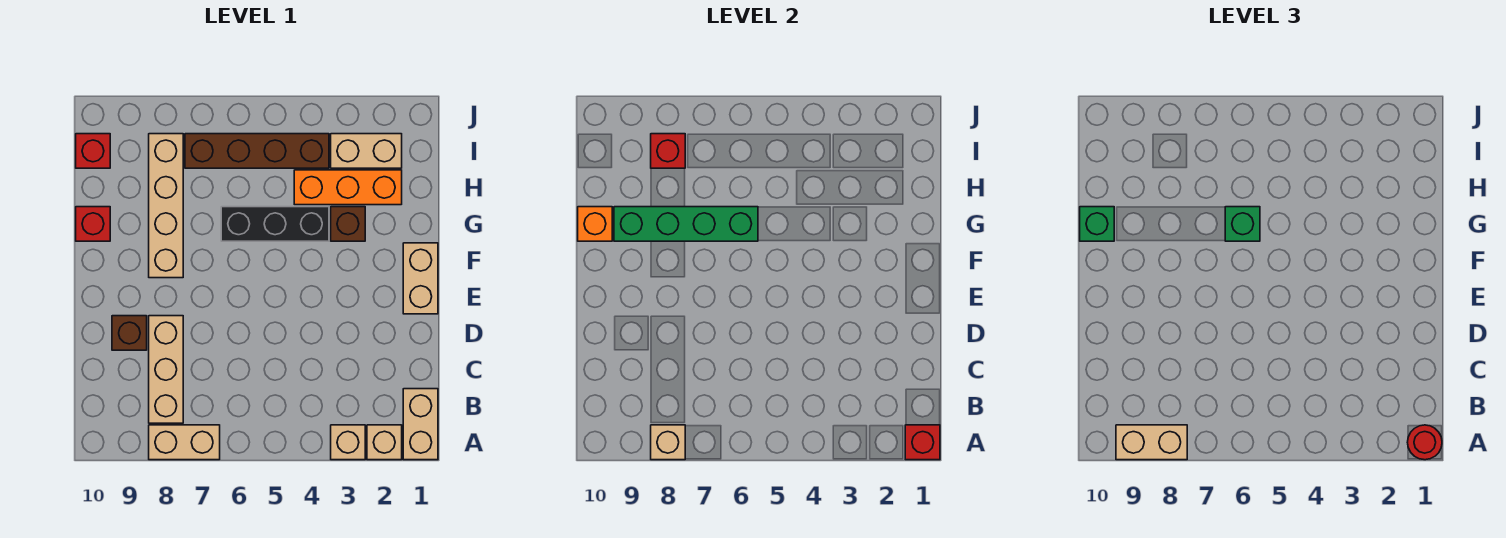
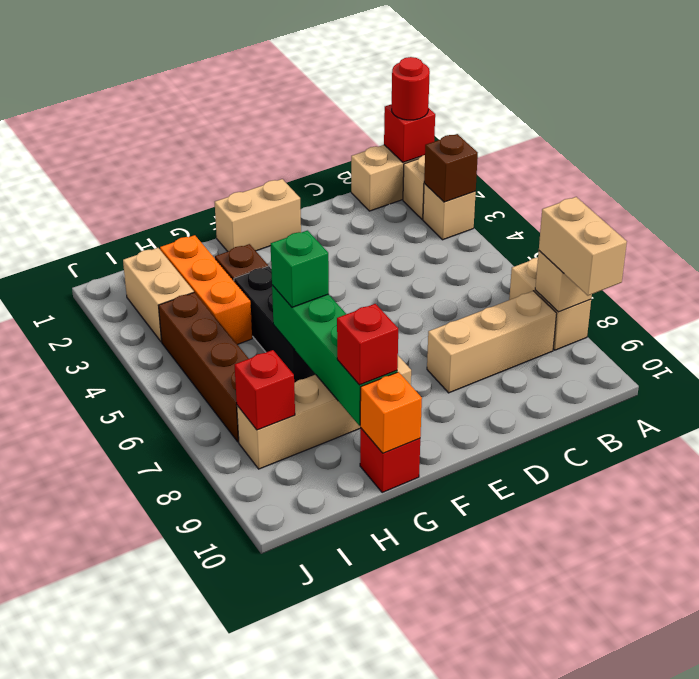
brown 1x1 brick [112,316,147,350] -> brown 1x1 brick moved to [424,134,478,202]
green 1x1 brick [1080,207,1114,241] -> none
red 1x1 brick [76,134,110,168] -> red 1x1 brick moved to [337,304,398,385]

